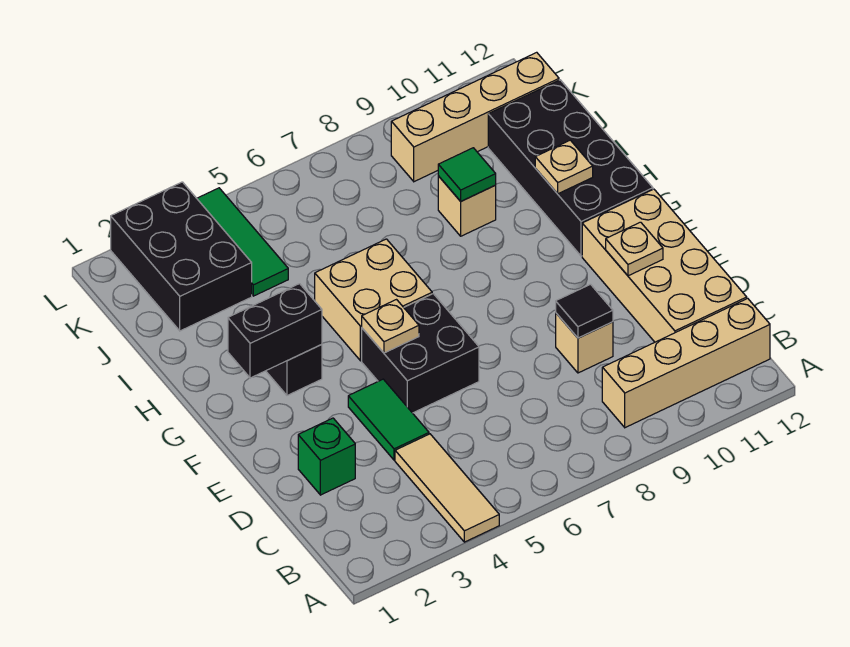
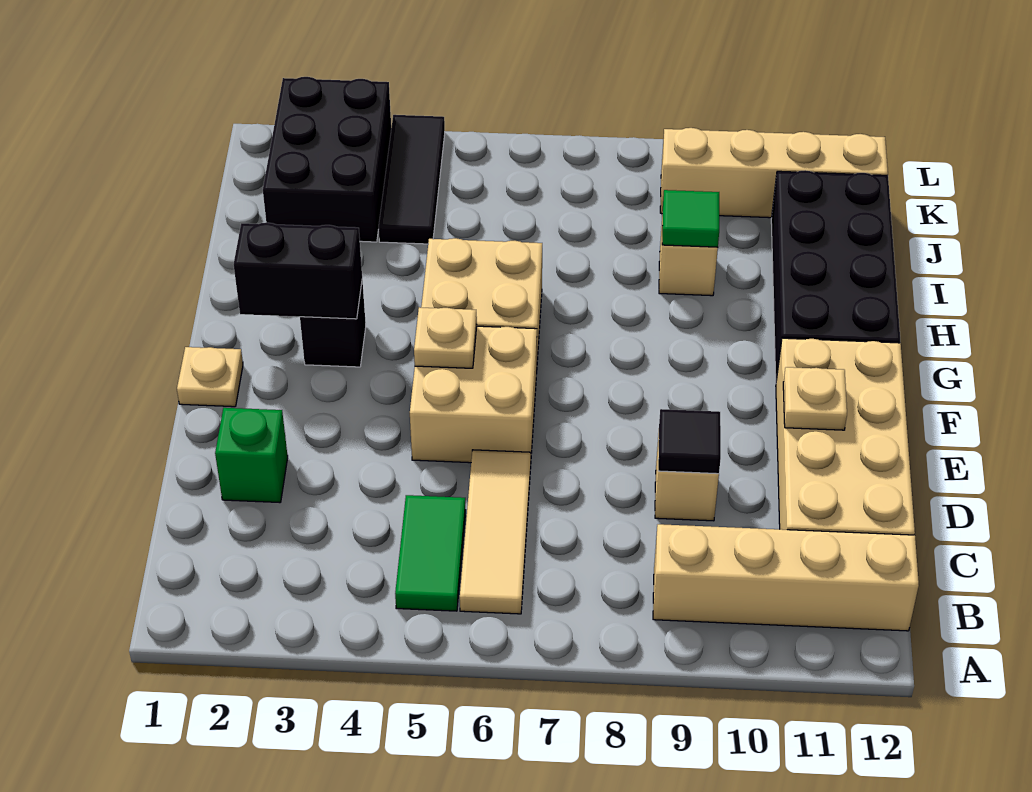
tan 1x3 tile [395,434,499,542] -> tan 1x3 tile moved to [460,450,531,614]
green 1x2 tile [348,379,429,460] -> green 1x2 tile moved to [395,495,466,611]
black 2x2 brick [362,294,479,413] -> tan 2x2 brick [410,326,537,463]
tan 1x1 plate [535,140,593,194] -> tan 1x1 plate moved to [177,347,243,407]
green 1x3 tile [197,188,288,296] -> black 1x3 tile [379,115,445,244]

